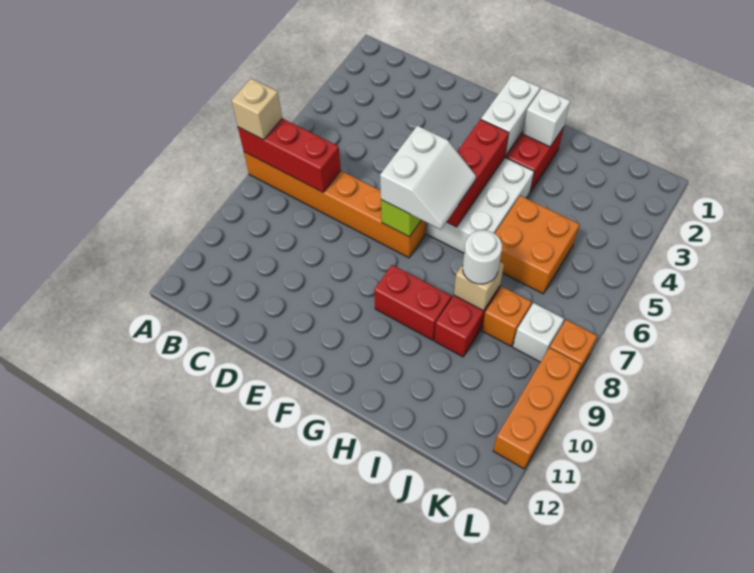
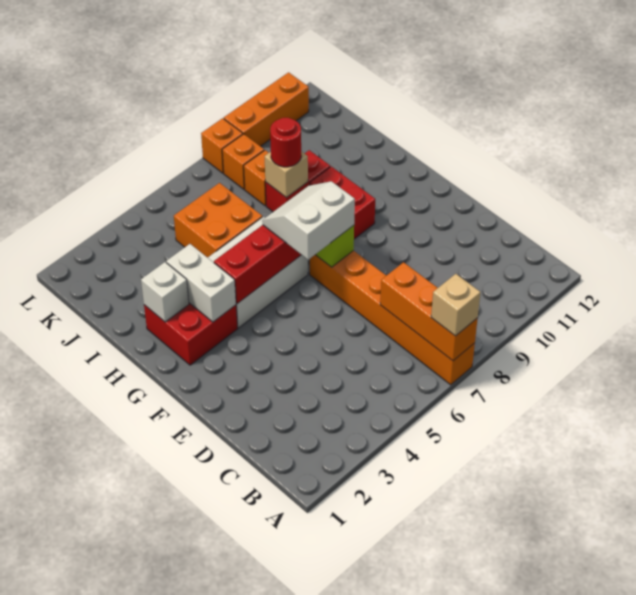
red 1x3 brick [238,118,341,192] -> orange 1x3 brick [380,262,478,361]
white 1x2 brick [481,75,540,156] -> white 1x2 brick turned to [166,244,236,322]
white 1x1 round brick [463,230,502,284] -> red 1x1 round brick [270,118,301,167]
white 1x1 brick [513,303,564,362] -> orange 1x1 brick [222,134,264,189]

